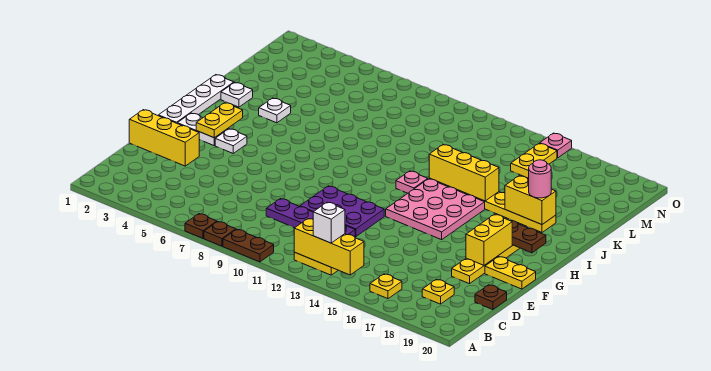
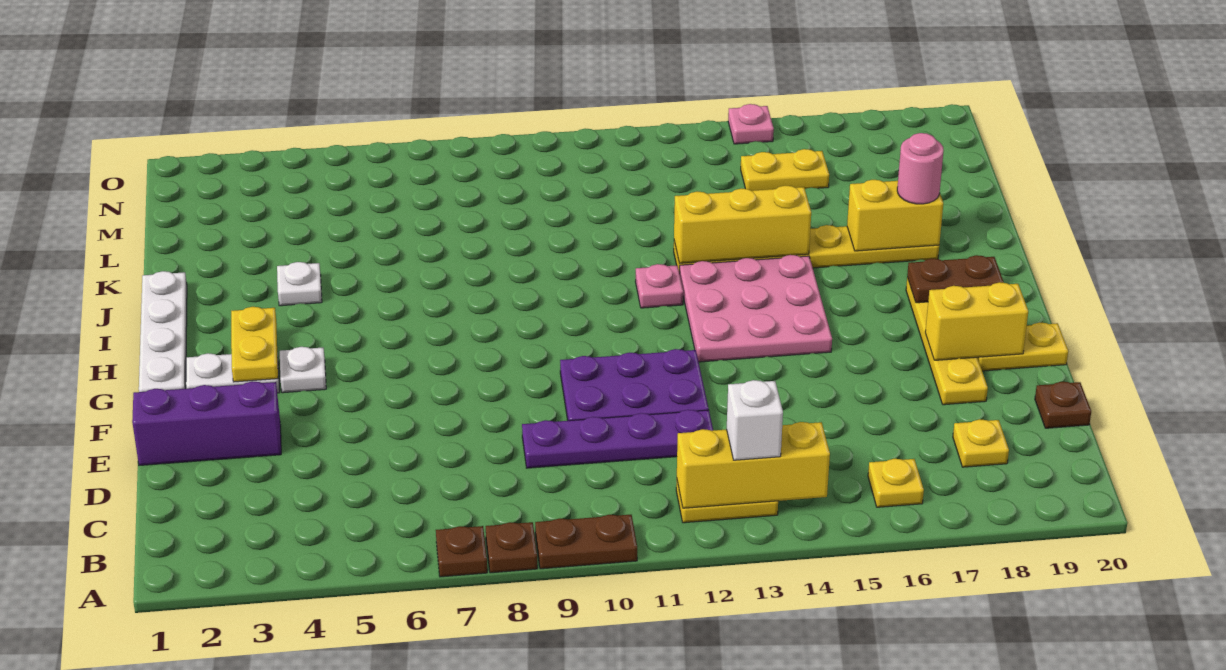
yellow 1x3 brick [129,110,199,166] -> purple 1x3 brick [132,381,281,465]
yellow 1x2 brick [466,214,512,265] -> yellow 1x2 brick turned to [925,282,1028,360]
white 1x1 plate [221,82,253,107] -> none
yellow 1x2 plate [511,143,557,178] -> yellow 1x2 plate turned to [741,149,829,191]

